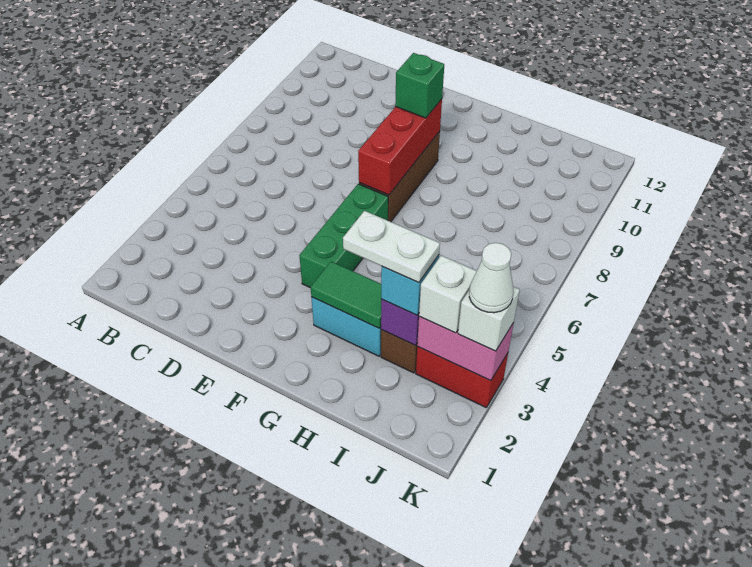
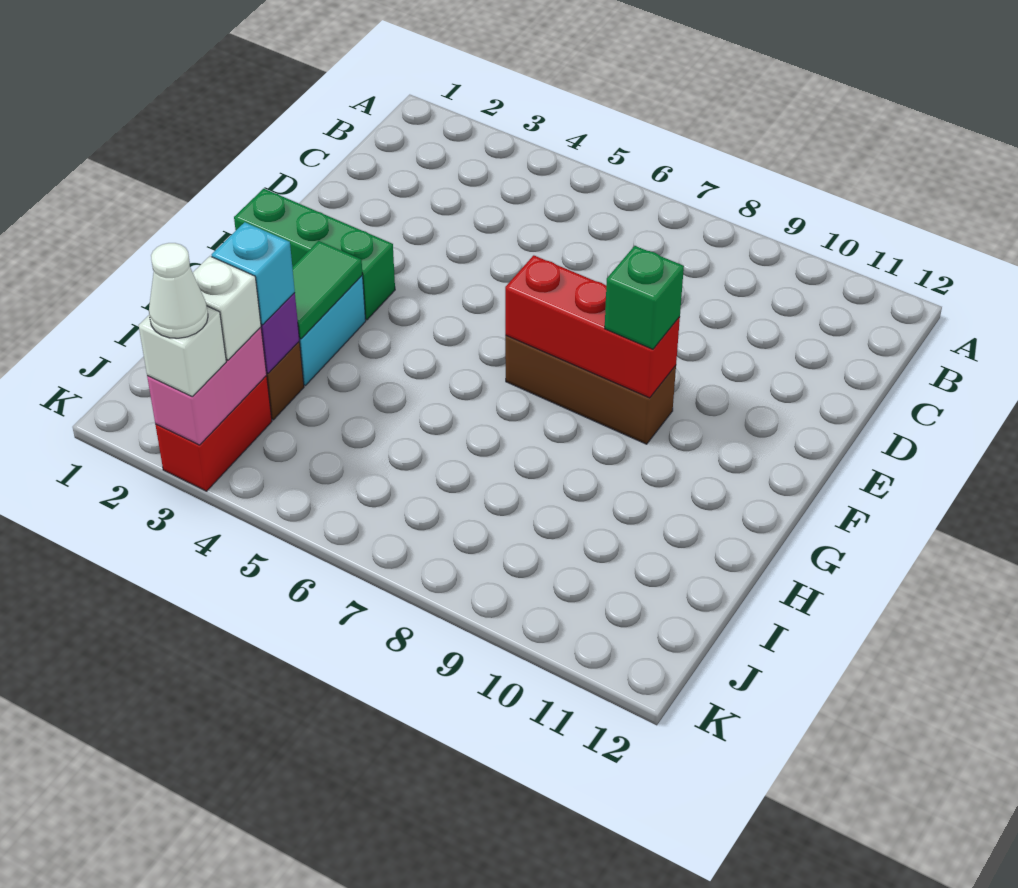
green 1x3 brick [299,184,388,288] -> green 1x3 brick moved to [234,189,395,320]
white 1x2 plate [343,211,440,283] -> none

